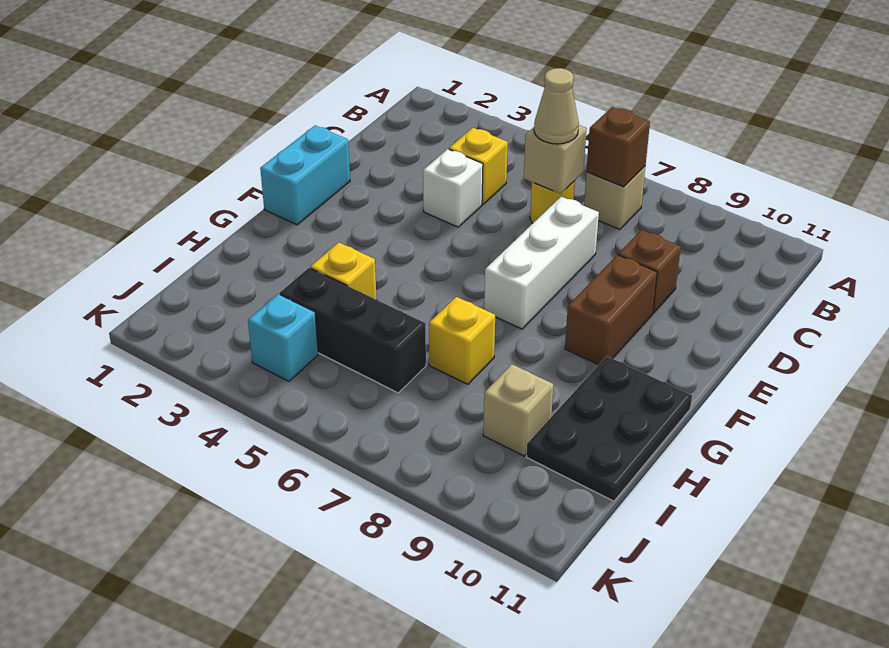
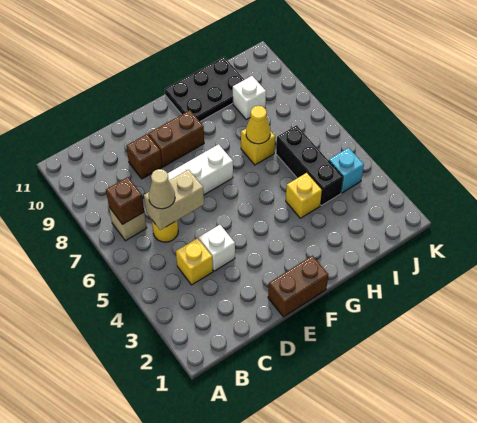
tan 1x1 brick [524,125,587,194] -> tan 1x2 brick [144,169,204,230]
cyan 1x2 brick [260,126,350,225] -> brown 1x2 brick [268,256,328,317]
none -> yellow 1x1 cone [246,106,270,144]
tan 1x1 brick [483,364,553,456] -> white 1x1 brick [233,76,266,120]

